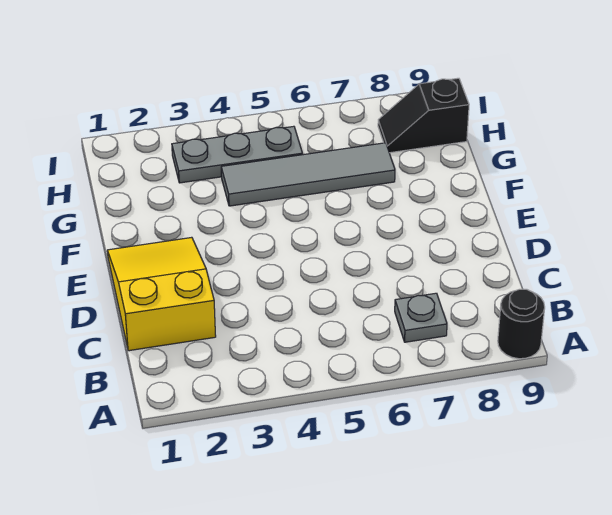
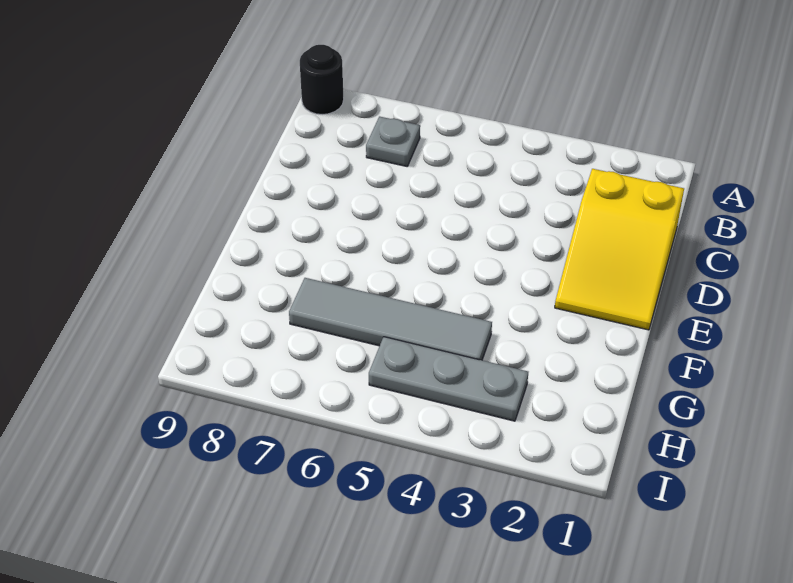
black 1x2 slope [378,78,469,153] -> none

